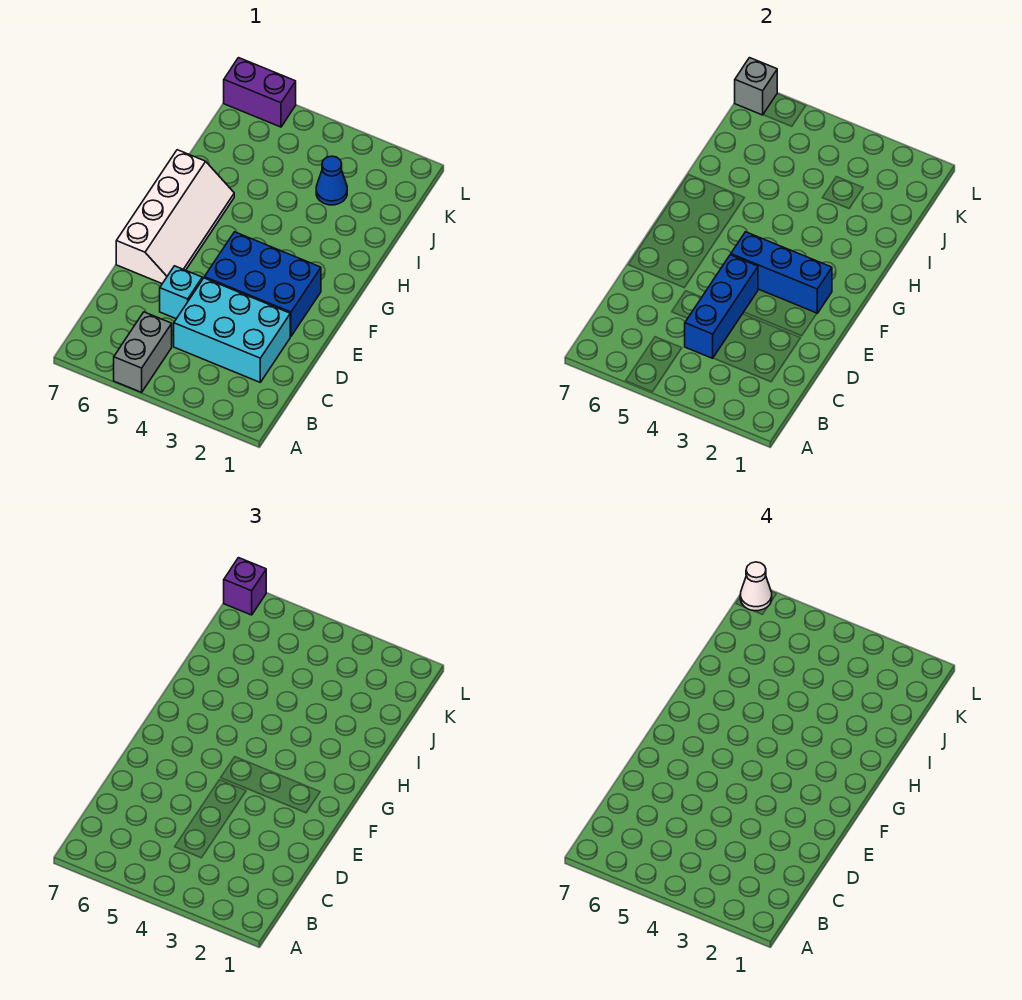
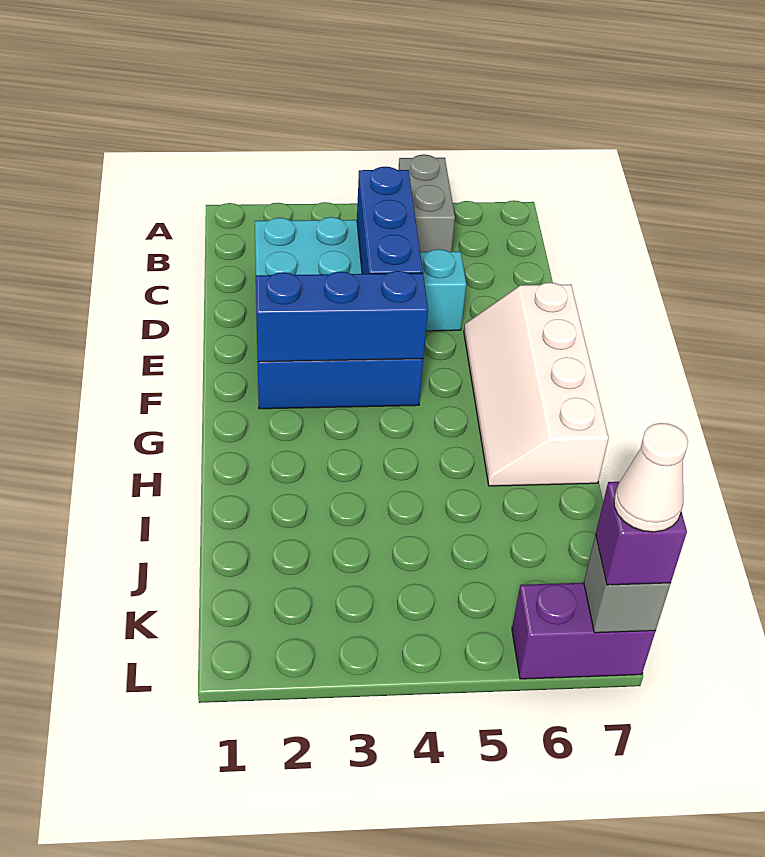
blue 1x1 cone [316,156,347,205] -> none

